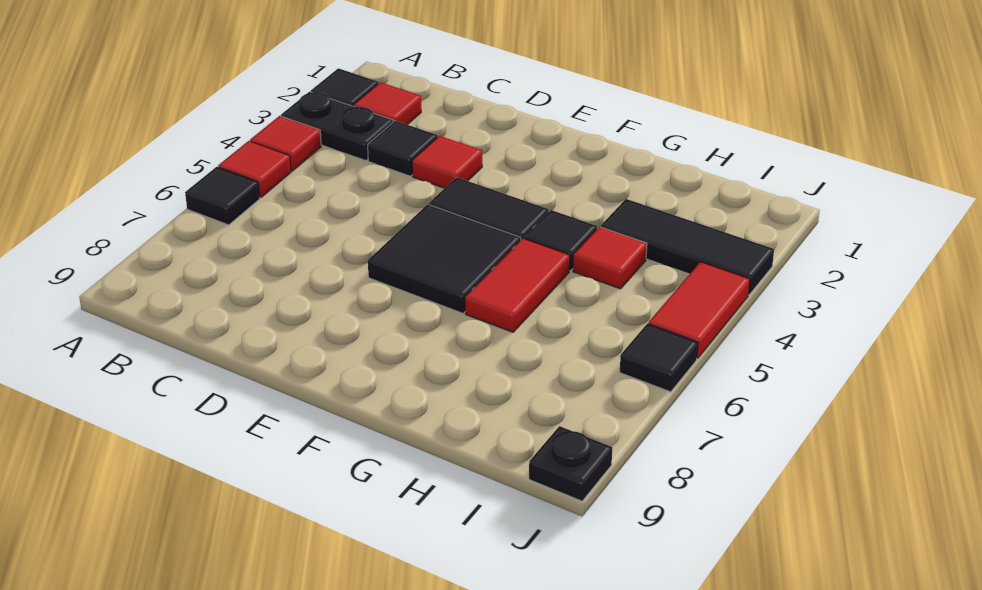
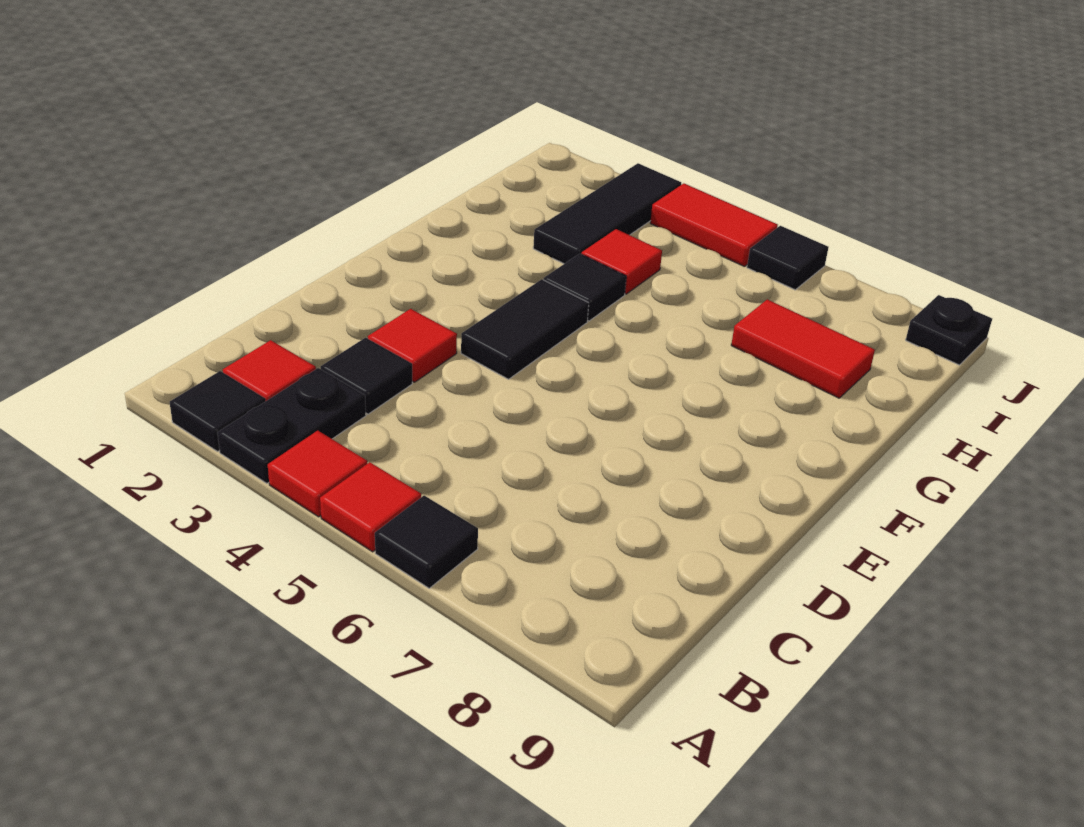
black 2x2 tile [368,204,521,313] -> none
red 1x2 tile [465,238,570,332] -> red 1x2 tile moved to [731,299,875,398]

